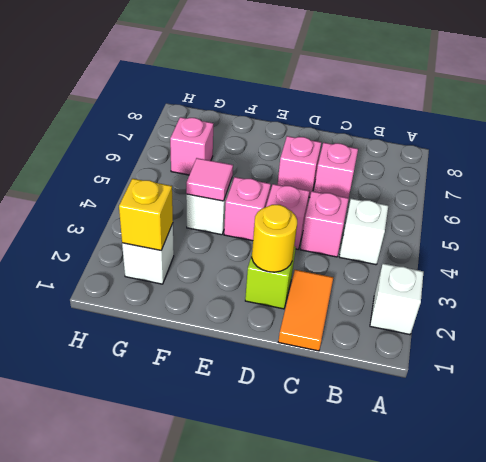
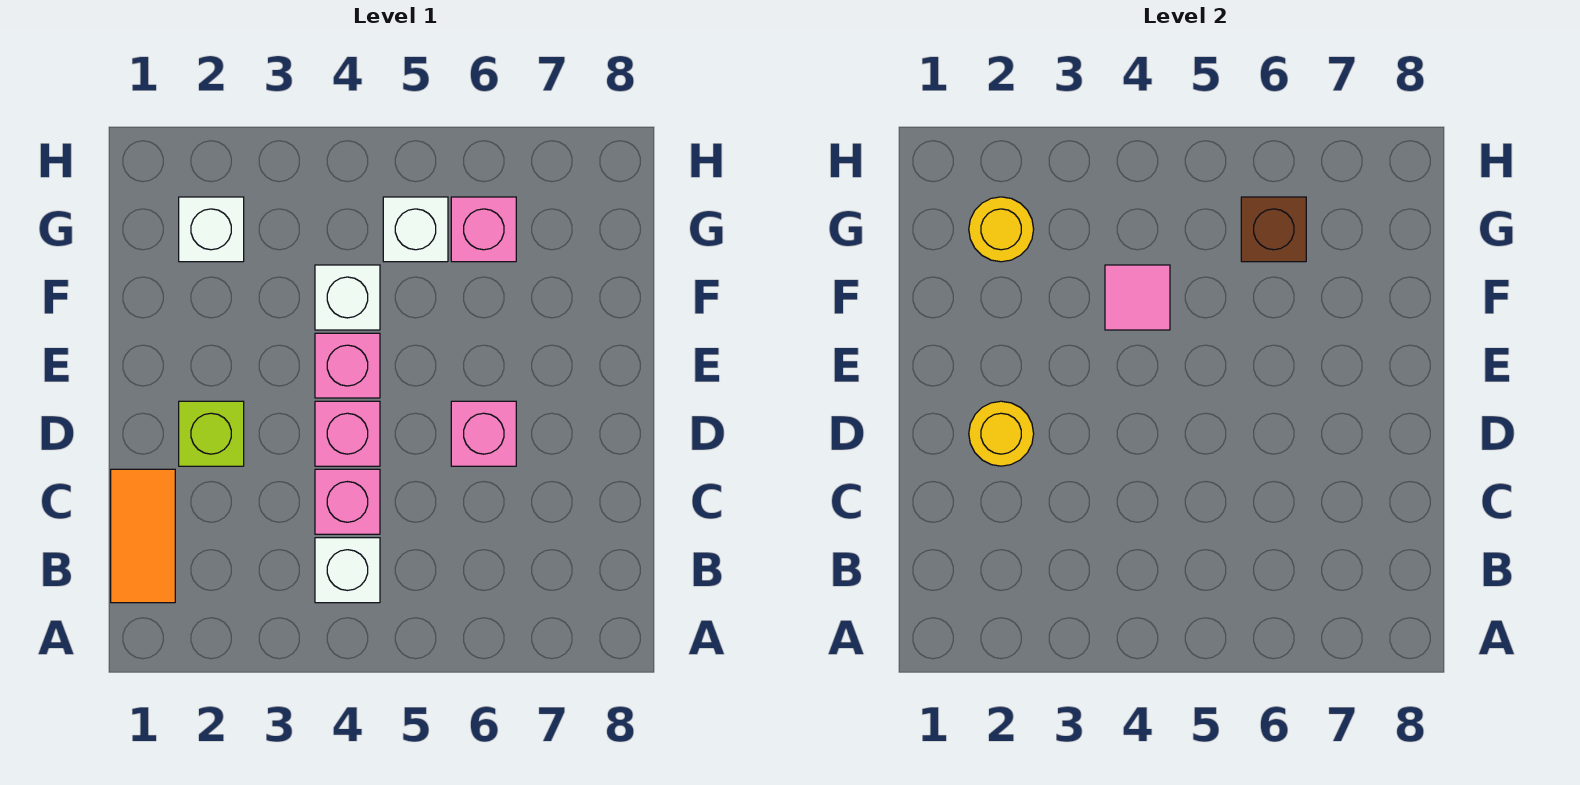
white 1x1 brick [370,264,423,335] -> white 1x1 brick moved to [383,197,448,262]
orange 1x2 tile [278,270,333,351] -> orange 1x2 tile turned to [111,469,175,603]
pink 1x1 brick [314,143,358,198] -> none
yellow 1x1 brick [119,179,173,250] -> yellow 1x1 round brick [969,197,1034,262]
none -> brown 1x1 brick [1241,197,1306,262]

